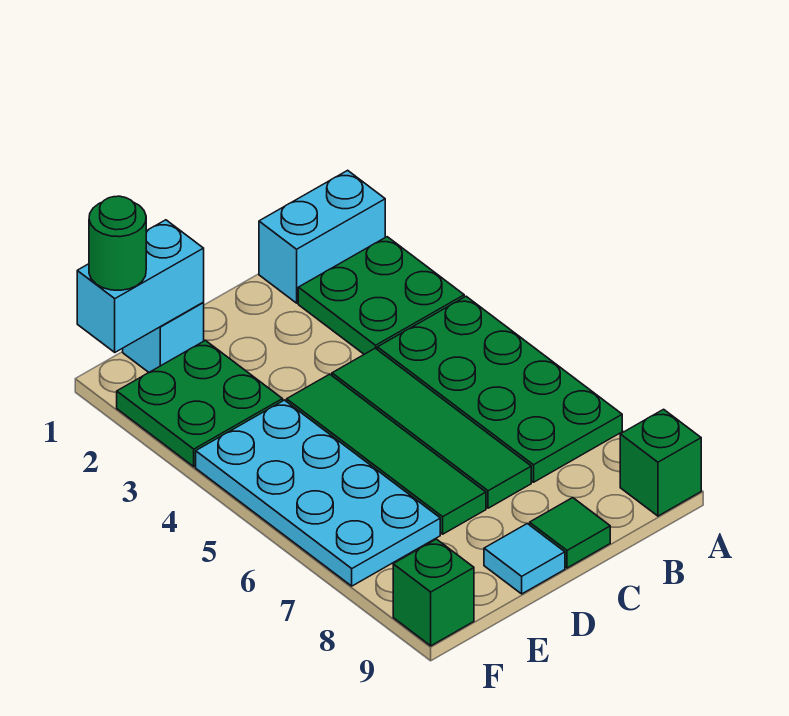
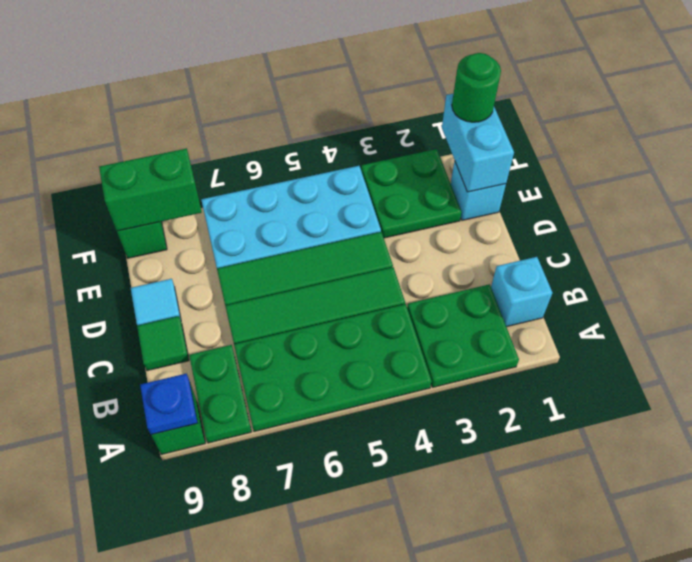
cyan 1x2 brick [259,170,385,303] -> cyan 1x1 brick [491,257,552,327]
none -> green 1x2 plate [189,345,251,443]
none -> blue 1x1 plate [140,374,198,435]
none -> green 1x2 brick [99,148,202,231]

